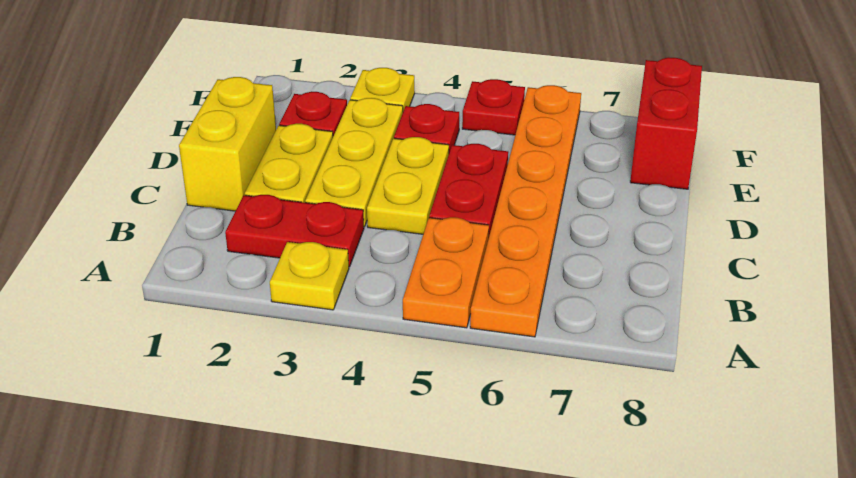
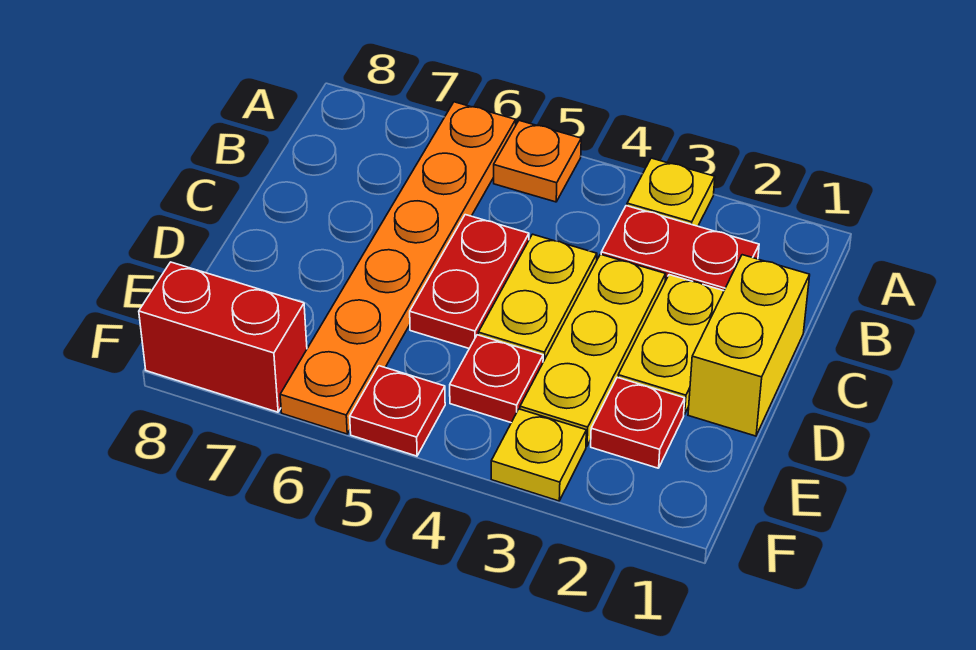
orange 1x2 plate [403,217,489,328] -> orange 1x1 plate [494,121,581,202]
red 1x2 brick [630,57,702,189] -> red 1x2 brick turned to [139,262,307,412]

